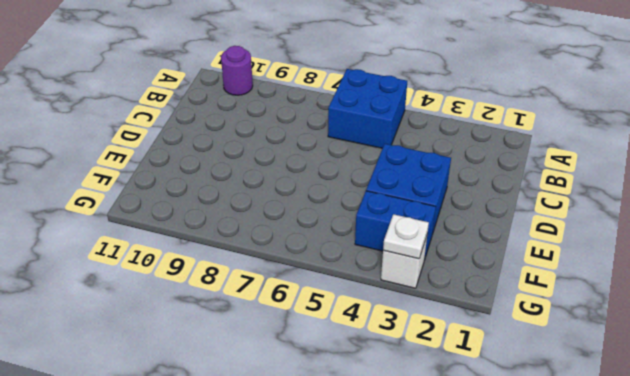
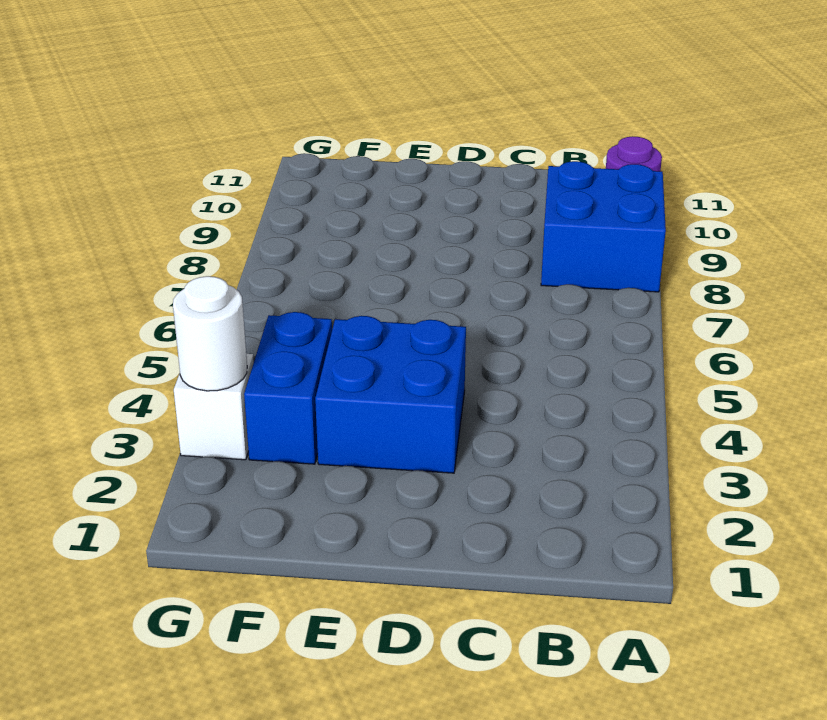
blue 2x2 brick [328,69,407,148] -> blue 2x2 brick moved to [541,161,666,292]
white 1x1 plate [383,214,429,259] -> white 1x1 round brick [173,276,247,391]

